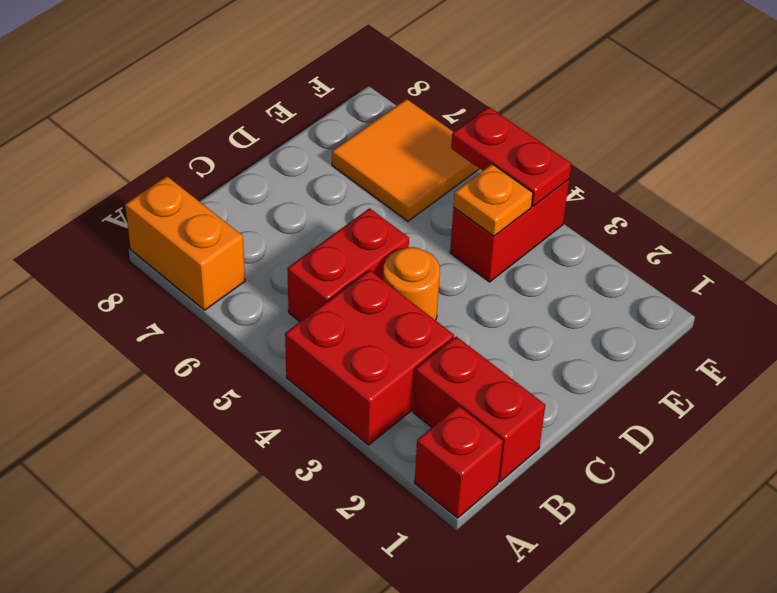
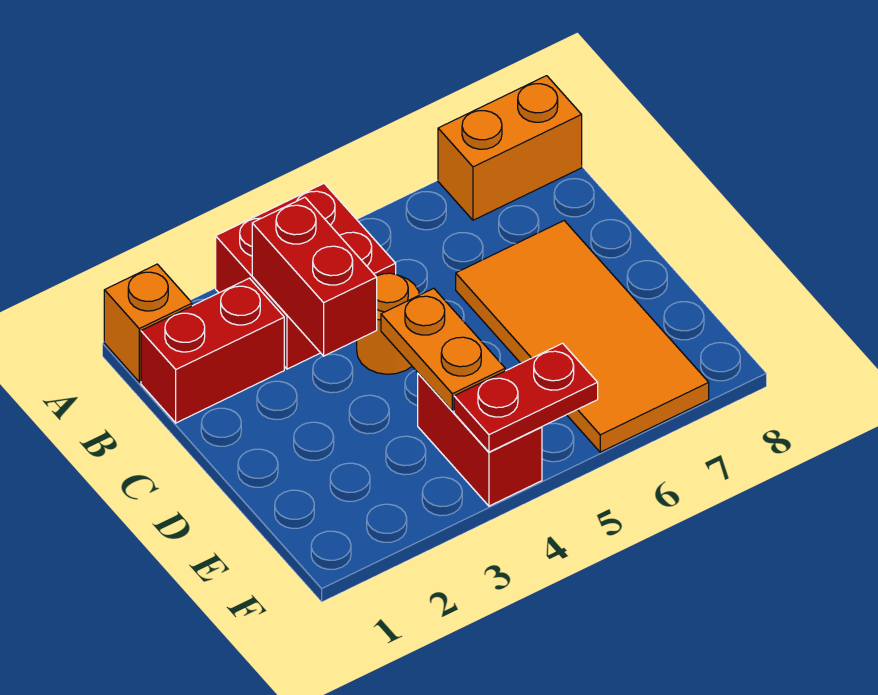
red 1x1 brick [415,406,503,518] -> orange 1x1 brick [104,264,192,382]
red 1x2 brick [287,208,409,322] -> red 1x2 brick moved to [252,197,377,356]
orange 1x1 plate [453,164,533,236] -> orange 1x2 plate [381,288,505,411]
orange 2x2 tile [332,99,479,221] -> orange 2x4 tile [456,221,709,452]

